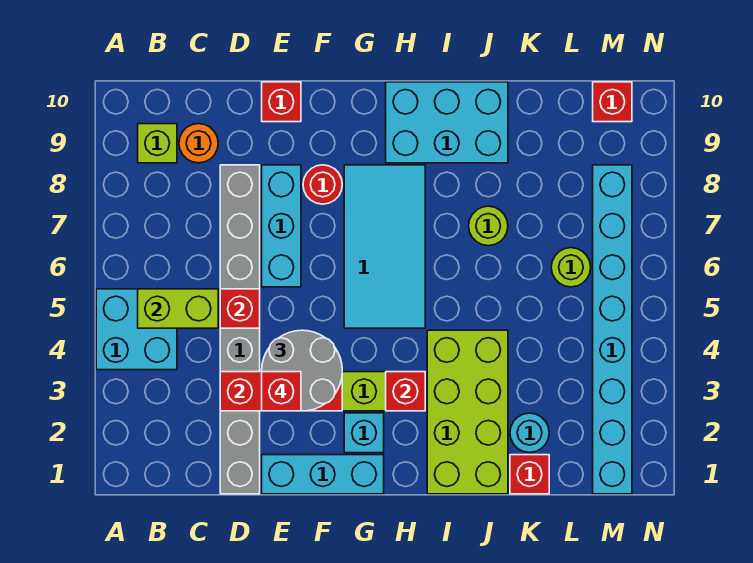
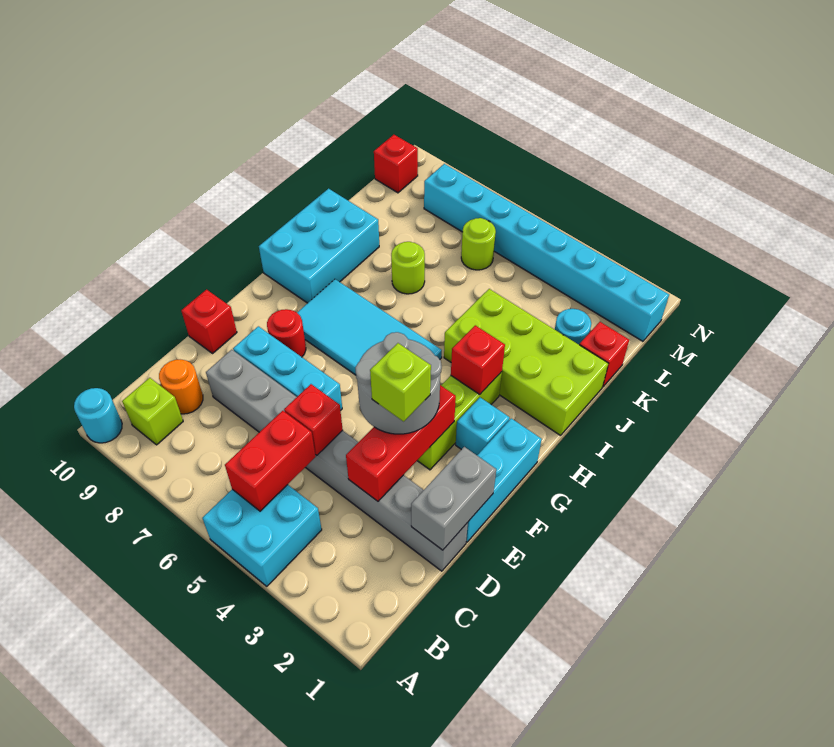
none -> cyan 1x1 round brick [74,388,122,443]
lime 1x2 brick [138,289,218,328] -> red 1x2 brick [225,411,316,511]
none -> grey 1x2 brick [411,447,496,550]
red 1x1 brick [262,372,301,411] -> lime 1x1 brick [370,343,431,421]

